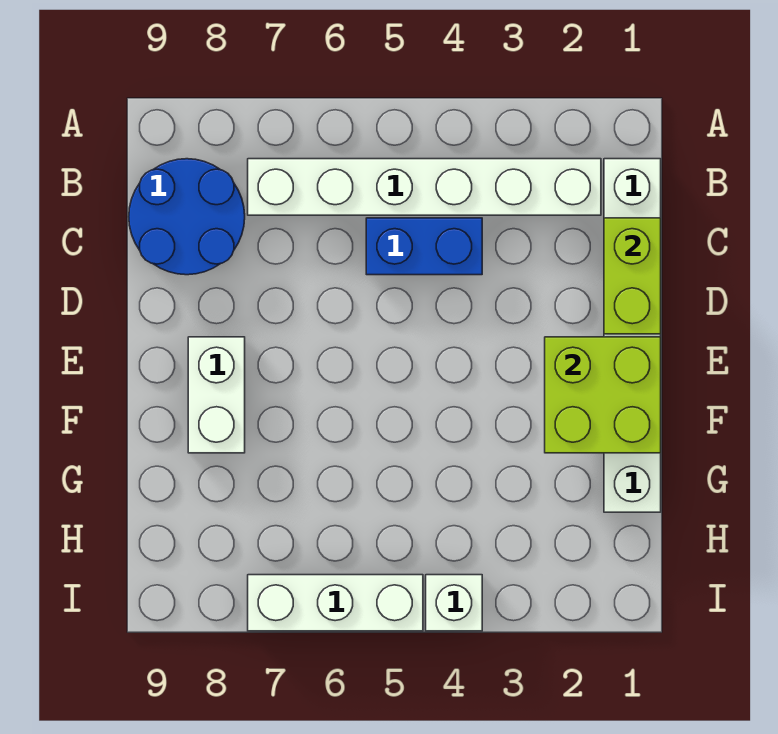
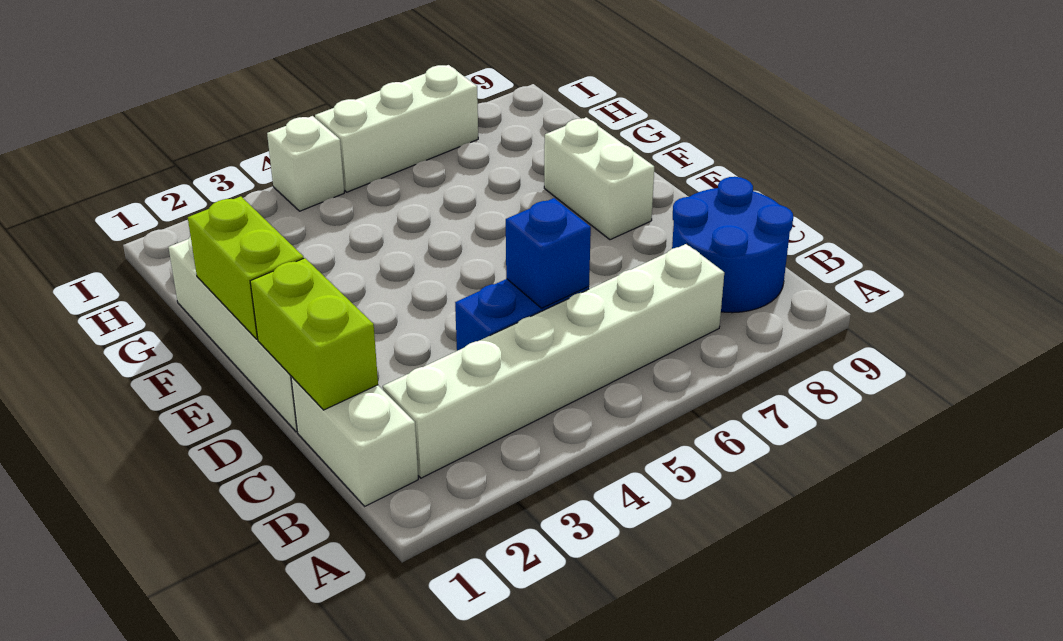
none -> blue 1x1 brick [506,198,591,308]
lime 2x2 brick [545,337,661,453] -> lime 1x2 brick [188,196,304,339]

